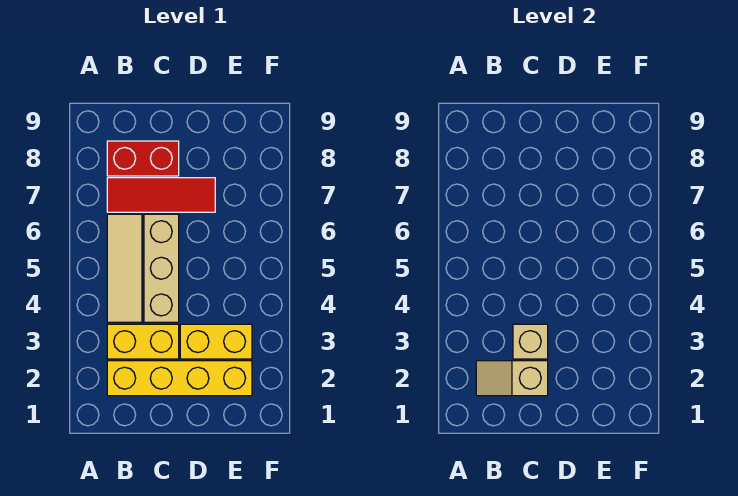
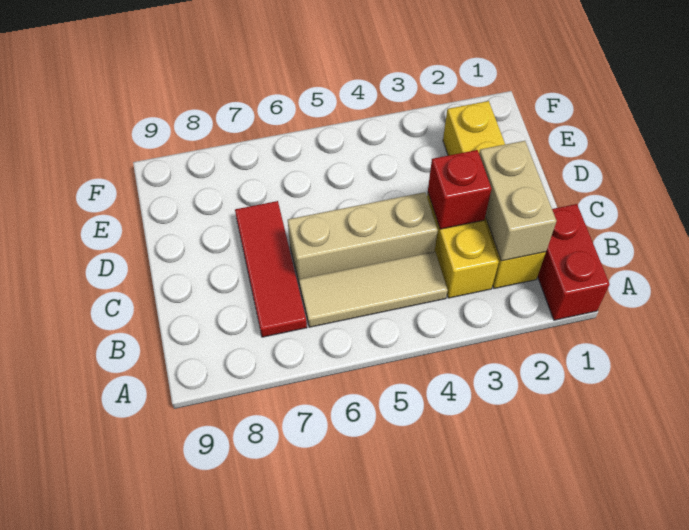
tan 1x2 slope [476,361,548,396] -> tan 1x2 brick [479,141,556,261]
red 1x2 brick [107,141,179,176] -> red 1x2 brick moved to [538,204,610,320]
tan 1x1 brick [513,324,548,359] -> red 1x1 brick [428,150,492,229]
yellow 1x2 brick [180,324,252,359] -> none

